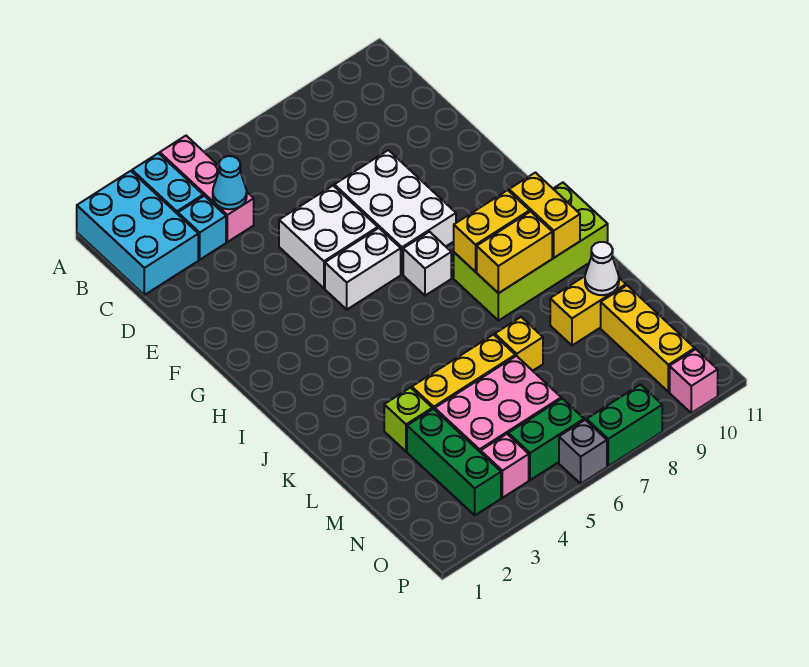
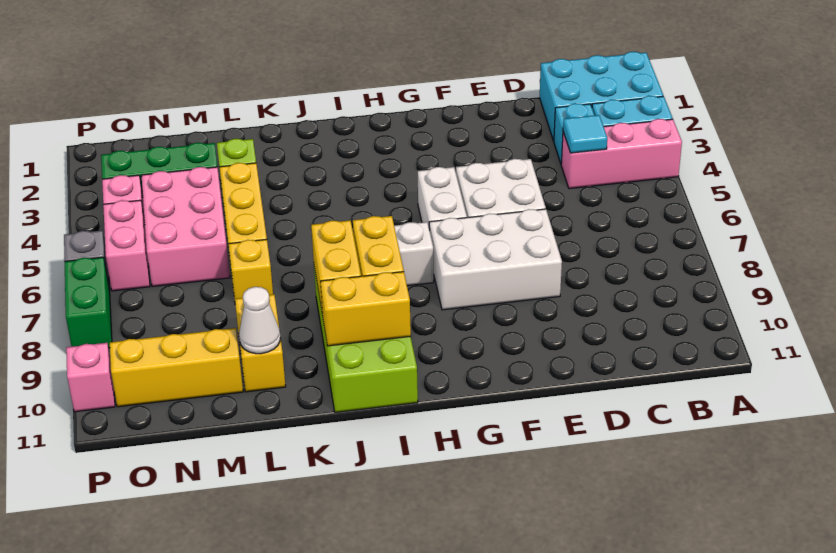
cyan 1x1 cone [213,156,247,209] -> cyan 1x1 tile [563,115,607,153]
green 1x2 brick [508,399,584,480] -> pink 1x2 brick [103,200,150,291]

